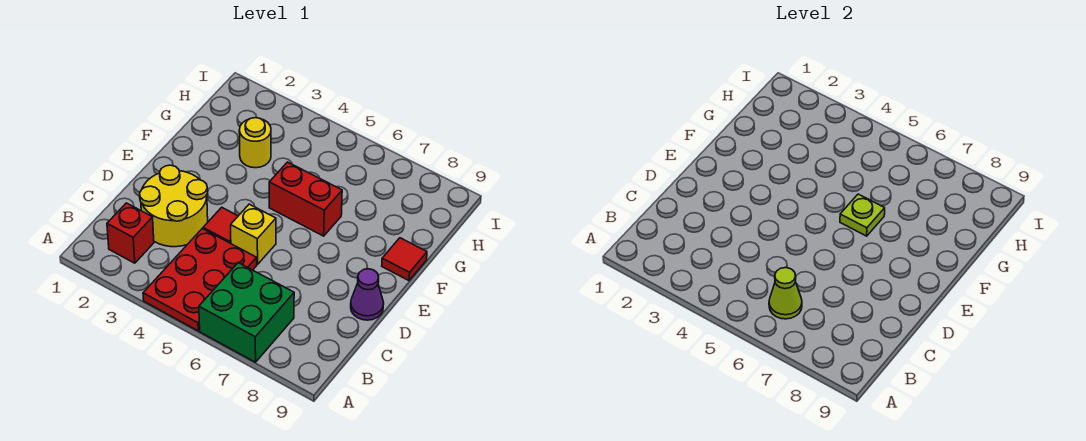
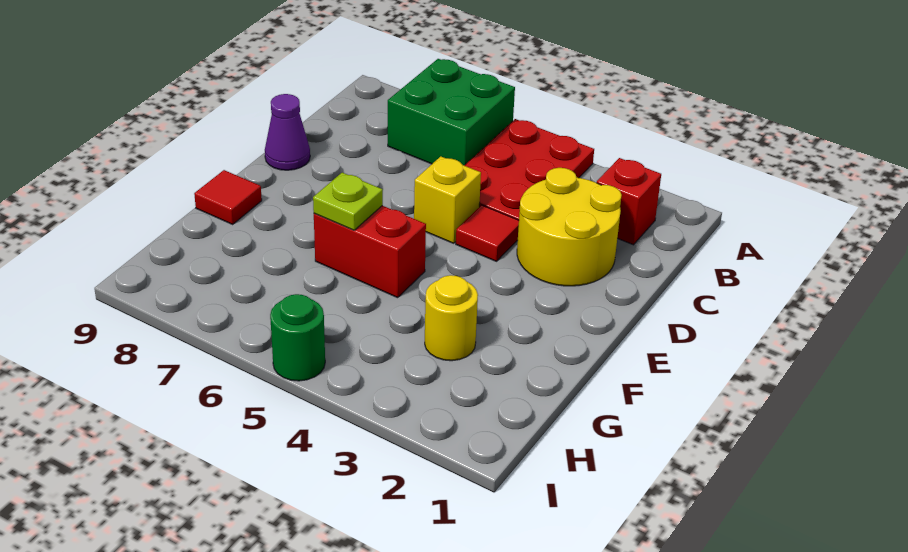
lime 1x1 cone [769,268,802,319] -> none
none -> green 1x1 round brick [270,294,325,381]

